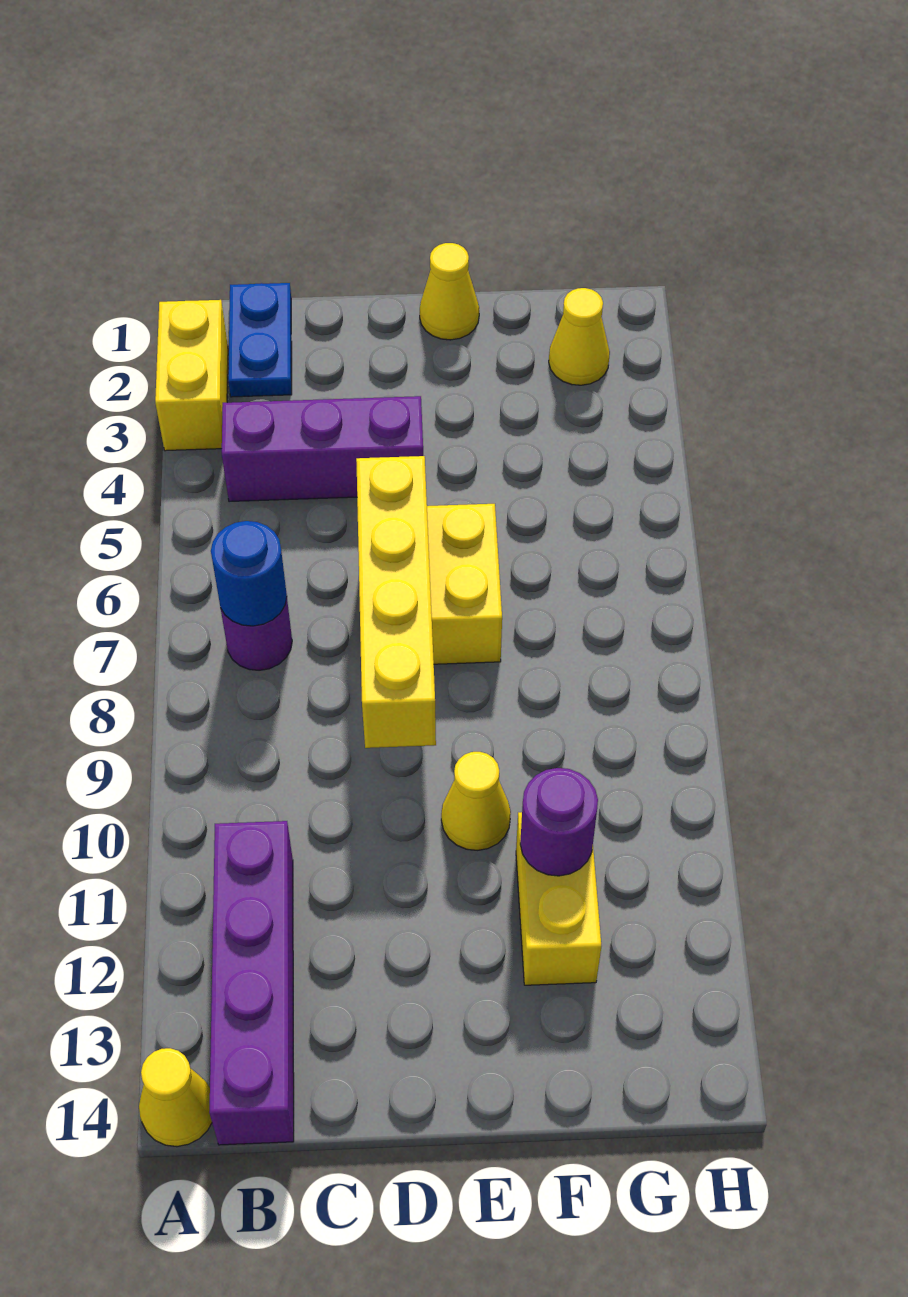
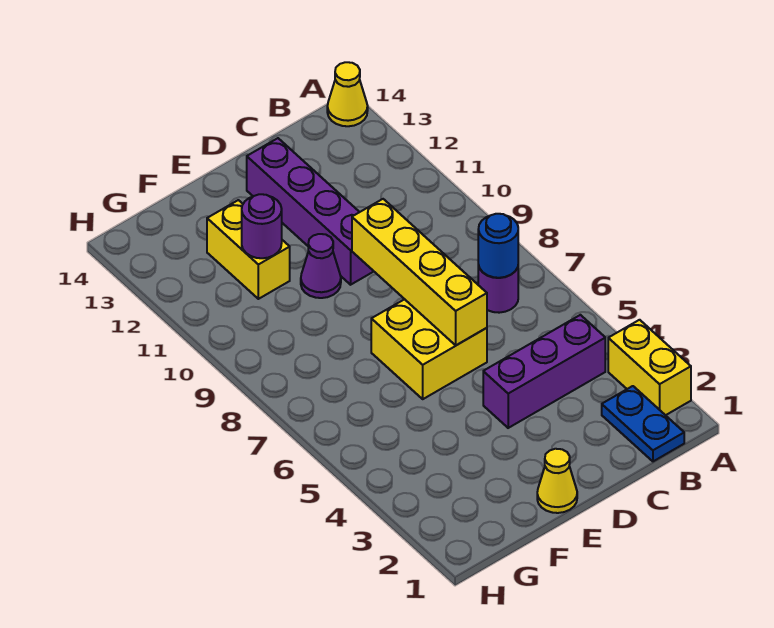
purple 1x4 brick [209,821,294,1145] -> purple 1x4 brick moved to [247,138,374,285]
yellow 1x1 cone [441,752,511,850] -> purple 1x1 cone [301,234,341,298]
yellow 1x1 cone [549,288,610,385] -> none

